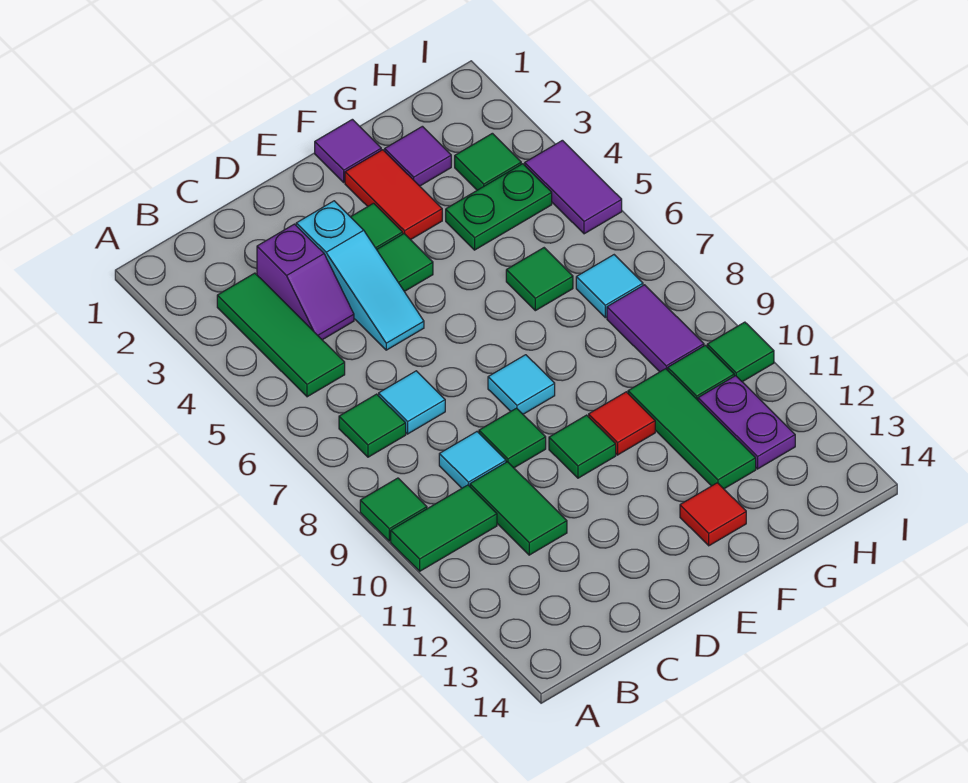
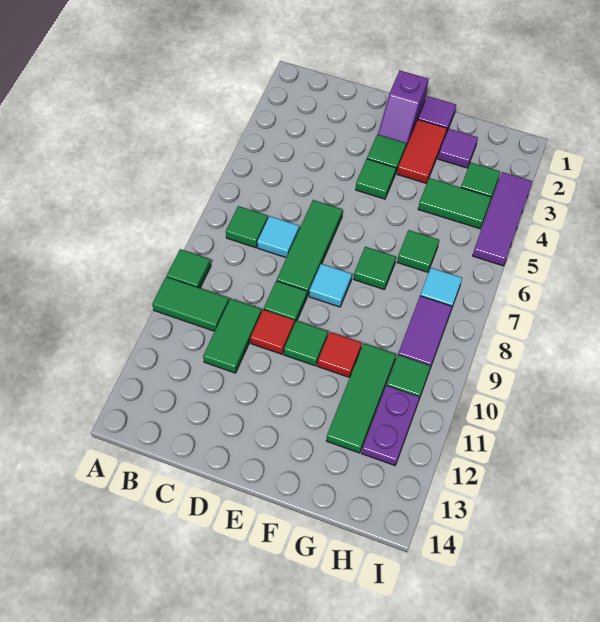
green 1x3 tile [217,273,345,397] -> green 1x3 tile moved to [277,200,343,296]
purple 1x2 slope [257,224,354,340] -> purple 1x2 slope moved to [378,71,429,146]
cyan 1x1 tile [439,432,506,488] -> none
cyan 1x3 slope [296,201,424,350] -> none
red 1x1 tile [680,483,746,546] -> red 1x1 tile moved to [250,309,295,354]
green 1x2 plate [446,164,552,250] -> green 1x2 tile [418,178,491,229]
purple 1x2 tile [525,140,622,234] -> purple 1x3 tile [473,172,532,266]
green 1x1 tile [707,322,774,382] -> green 1x1 tile moved to [354,247,396,289]

